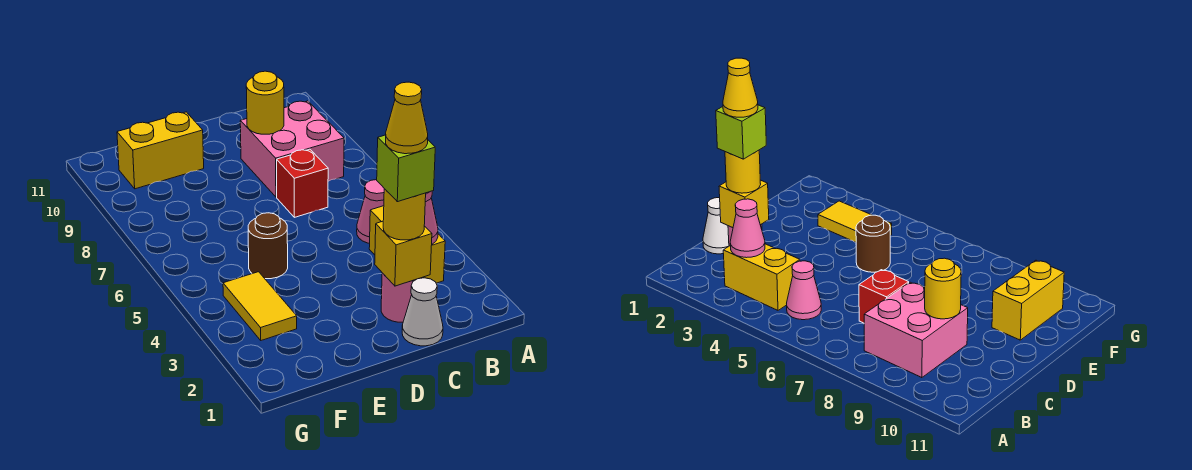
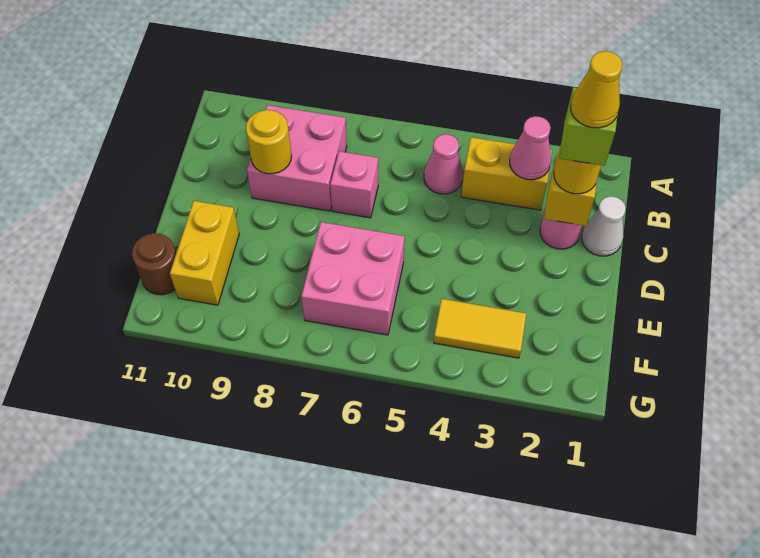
red 1x1 brick [277,149,328,217] -> pink 1x1 brick [330,151,378,218]
brown 1x1 round brick [248,213,288,279] -> brown 1x1 round brick moved to [132,233,176,295]
none -> pink 2x2 brick [301,222,405,335]

